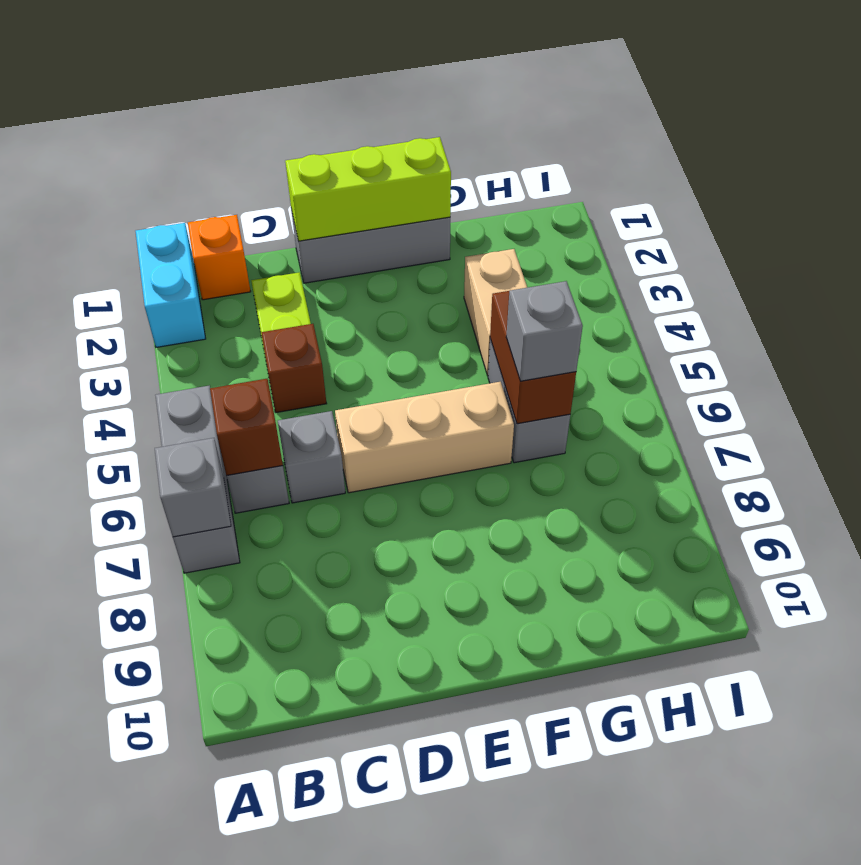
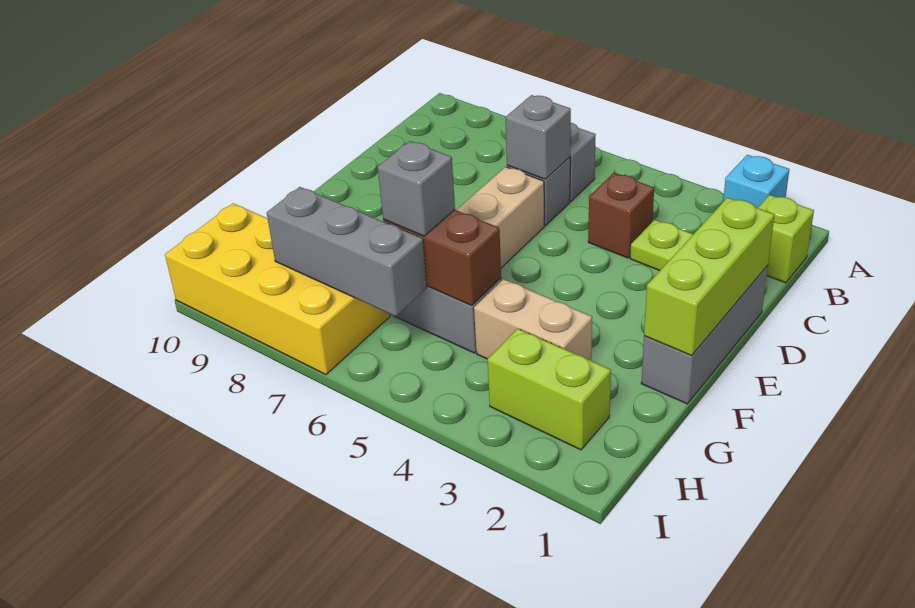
cyan 1x2 brick [136,223,206,347] -> cyan 1x1 brick [723,155,789,208]
grey 1x3 brick [155,385,240,573] -> grey 1x3 brick moved to [267,187,427,316]
grey 1x1 brick [155,438,231,537] -> grey 1x1 brick moved to [505,95,571,179]
orange 1x1 brick [188,215,251,300] -> lime 1x1 brick [758,195,814,283]
brown 1x1 brick [210,379,283,476] -> none
none -> lime 1x2 brick [488,329,611,450]
none -> yellow 2x4 brick [165,203,390,375]

